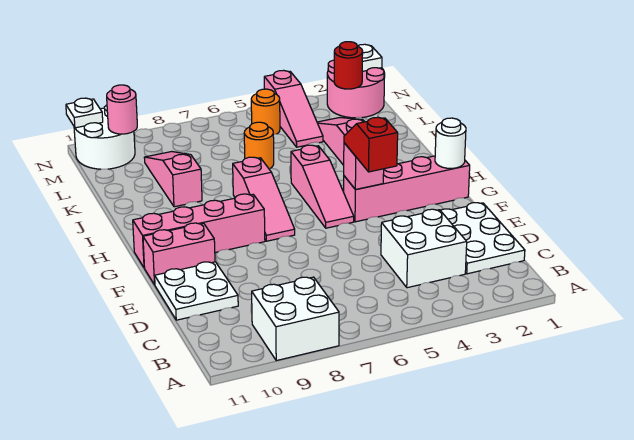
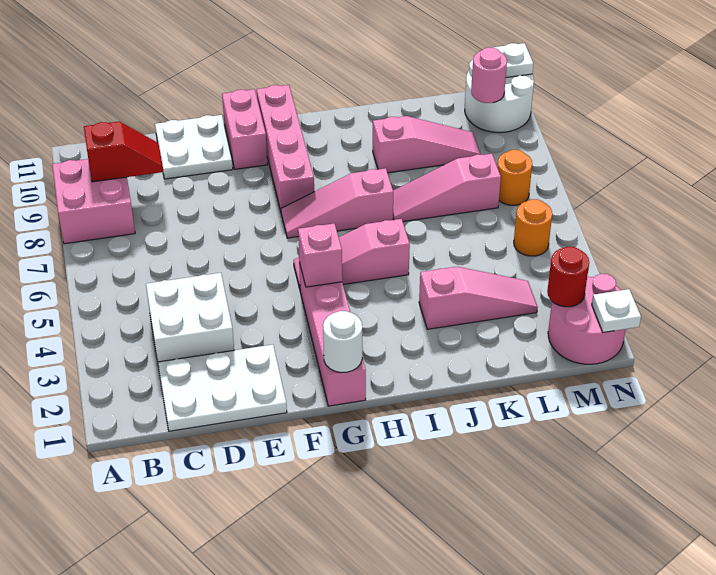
white 2x2 brick [252,277,339,361] -> pink 2x2 brick [52,159,135,244]
red 1x2 slope [344,117,398,172] -> red 1x2 slope moved to [84,122,163,182]
orange 1x1 round brick [244,122,274,169] -> orange 1x1 round brick moved to [497,150,532,205]
pink 1x3 slope [264,70,323,147] -> pink 1x3 slope moved to [393,154,501,222]

